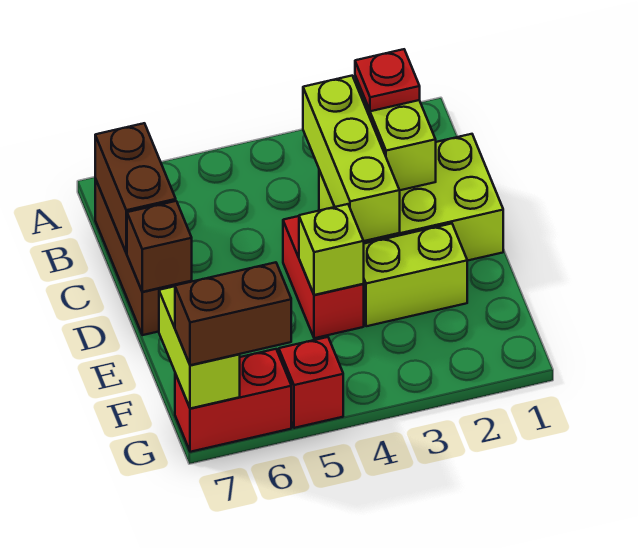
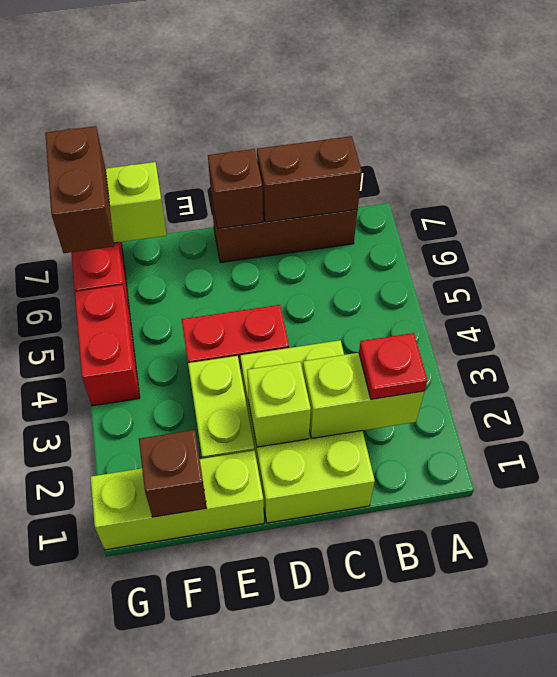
lime 1x3 brick [303,76,400,241] -> lime 1x3 brick moved to [90,450,264,550]
lime 1x1 brick [299,204,364,295] -> lime 1x1 brick moved to [247,362,311,447]
none -> brown 1x1 brick [139,430,207,517]
red 1x1 brick [279,337,343,428] -> red 1x2 brick [75,285,140,406]

